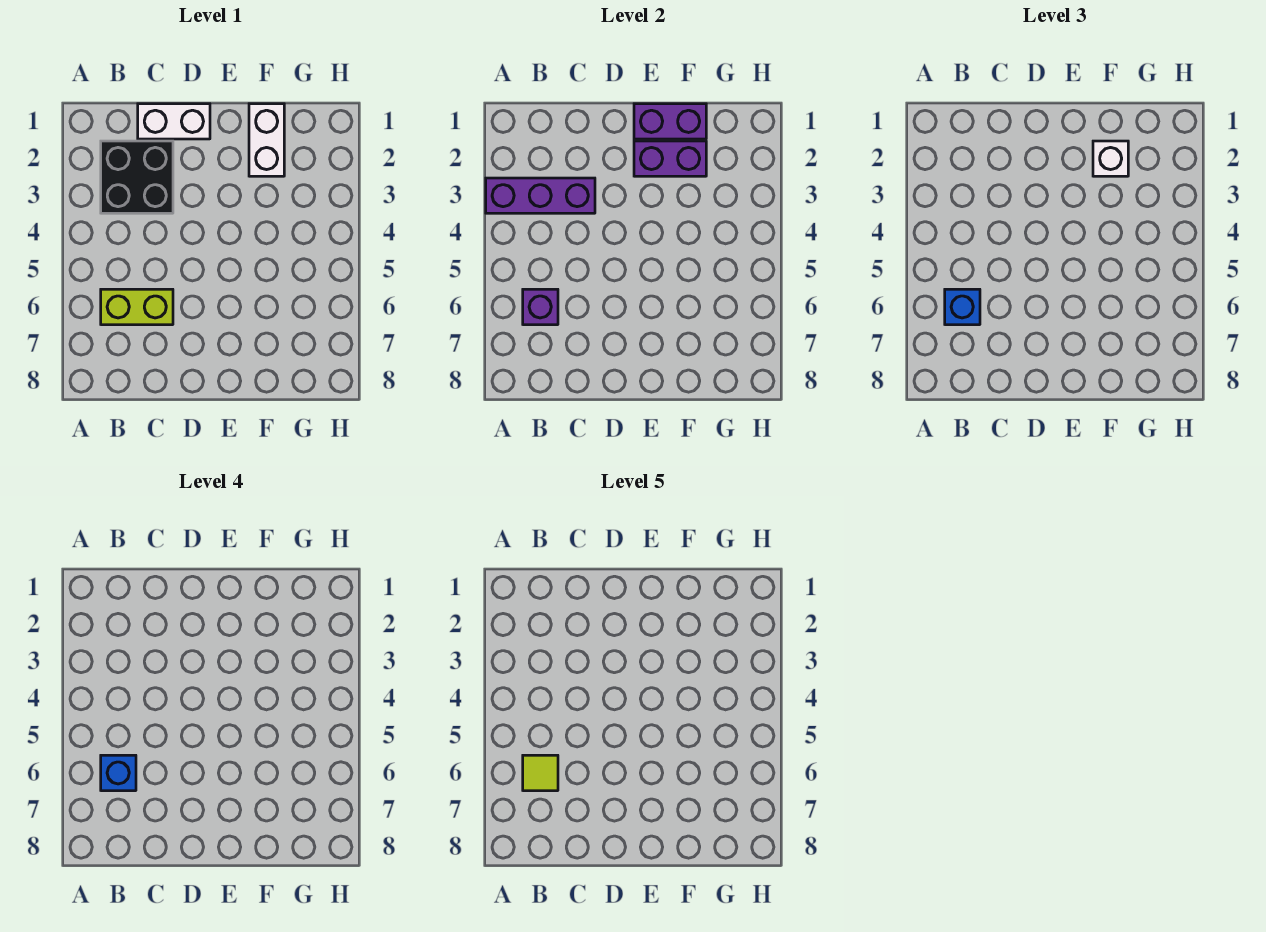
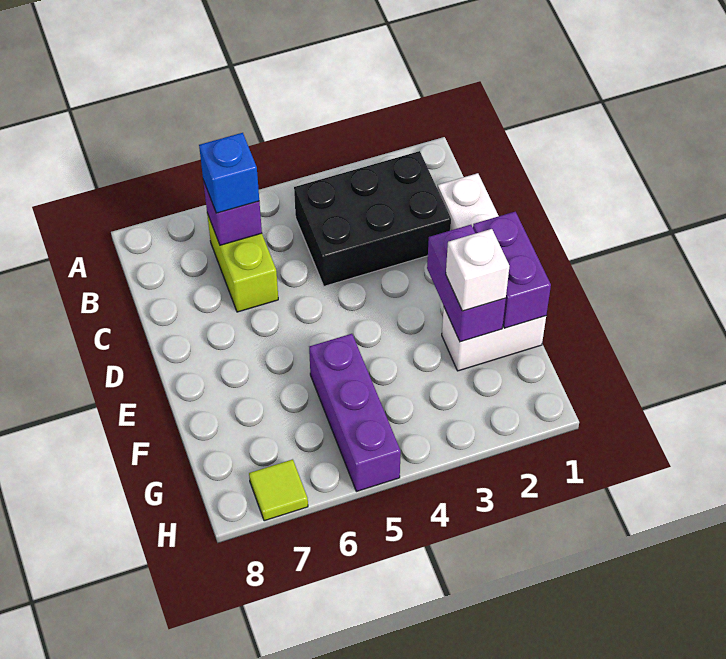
purple 1x3 brick [486,178,595,213] -> purple 1x3 brick moved to [309,334,401,491]
black 2x2 brick [101,141,173,213] -> black 2x3 brick [294,151,451,286]
blue 1x1 brick [101,755,136,791] -> none
lime 1x1 tile [523,755,558,791] -> lime 1x1 tile moved to [249,459,308,521]

